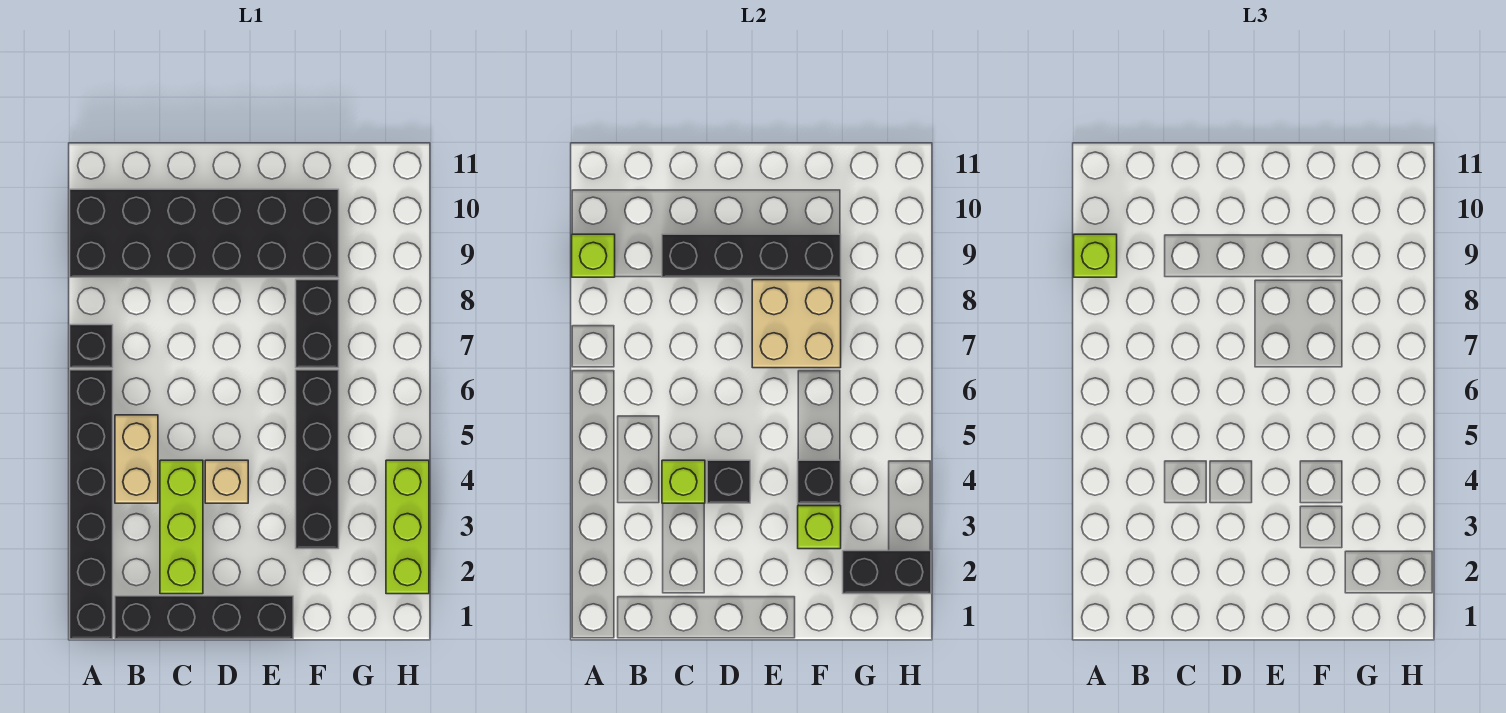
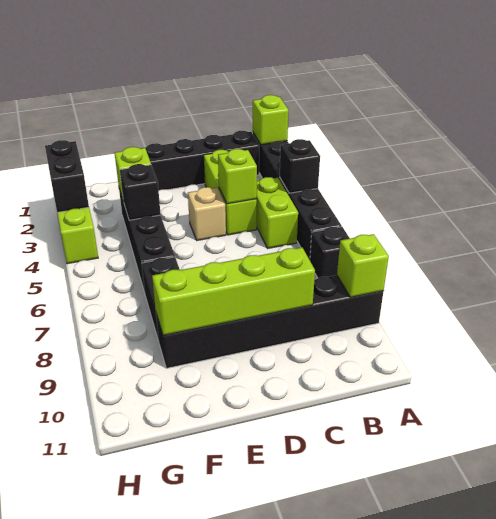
black 2x6 brick [70,189,339,277] -> black 1x6 brick [156,275,384,368]
lime 1x1 brick [1074,234,1117,277] -> lime 1x1 brick moved to [253,95,289,145]
tan 1x2 brick [115,415,158,503] -> lime 1x2 brick [257,177,298,248]
black 1x4 brick [662,234,841,277] -> lime 1x4 brick [152,248,315,335]
black 1x1 brick [707,460,750,503] -> black 1x1 brick moved to [280,139,320,193]
tan 2x2 brick [752,280,841,368] -> none
black 1x2 brick [843,551,931,594] -> black 1x2 brick turned to [45,140,89,212]

